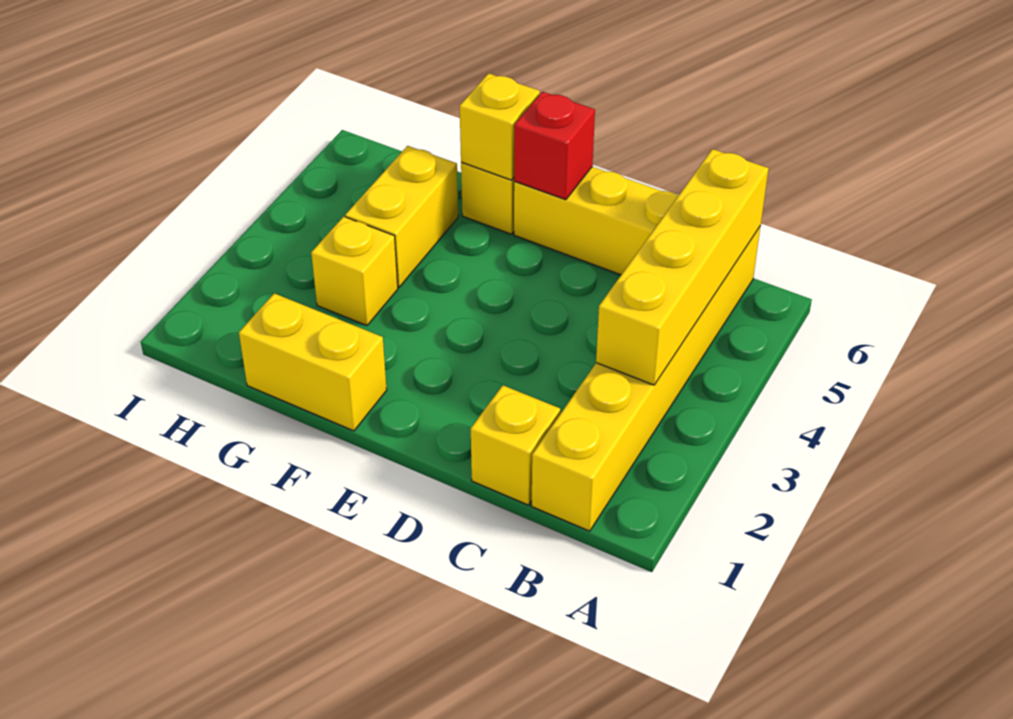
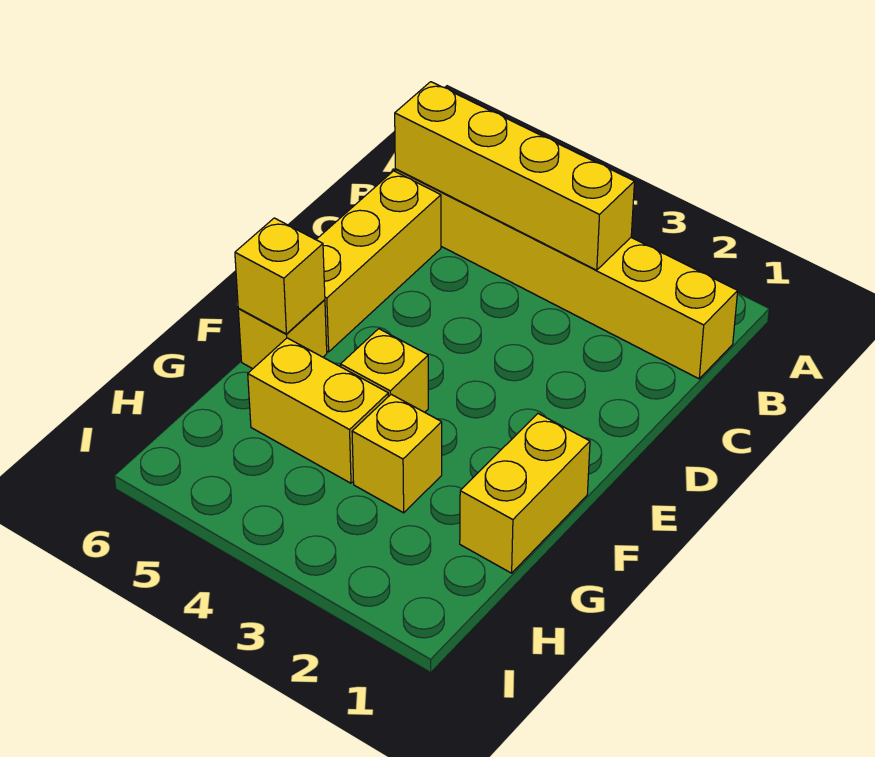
yellow 1x1 brick [471,385,560,505] -> yellow 1x1 brick moved to [341,329,428,412]
red 1x1 brick [514,92,595,200] -> none

